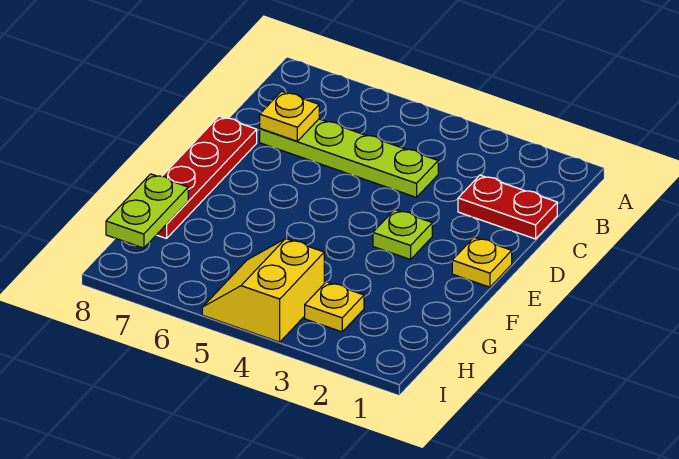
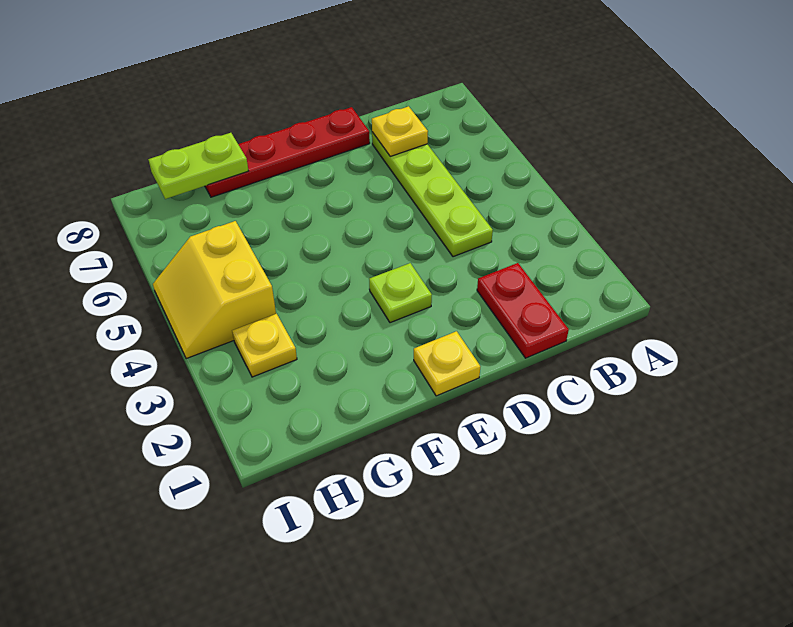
yellow 2x2 slope [202,239,324,342] -> yellow 2x2 slope turned to [153,221,276,359]

